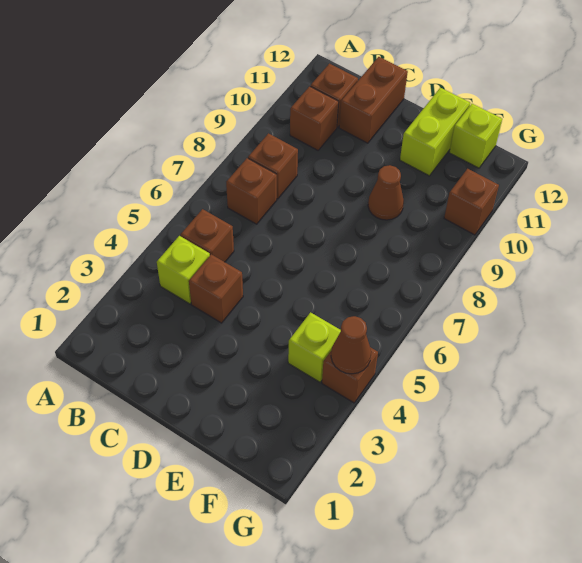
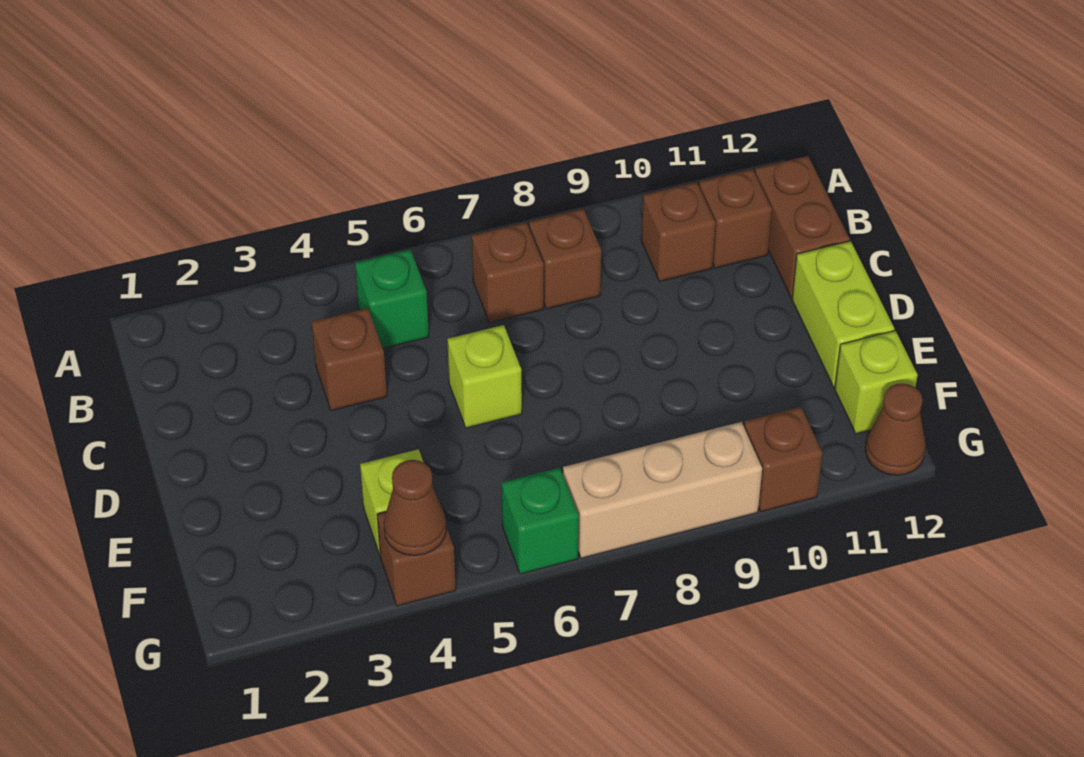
lime 1x1 brick [157,236,210,304] -> lime 1x1 brick moved to [447,325,522,428]
brown 1x1 brick [181,209,234,262] -> green 1x1 brick [355,249,429,348]
brown 1x2 brick [339,57,408,143] -> brown 1x2 brick turned to [755,156,850,298]
brown 1x1 cone [368,165,404,220] -> brown 1x1 cone moved to [865,383,926,475]
lime 1x2 brick [400,88,470,176] -> lime 1x2 brick turned to [792,241,894,387]
none -> green 1x1 brick [502,468,579,574]
none -> tan 1x3 brick [563,422,762,558]

